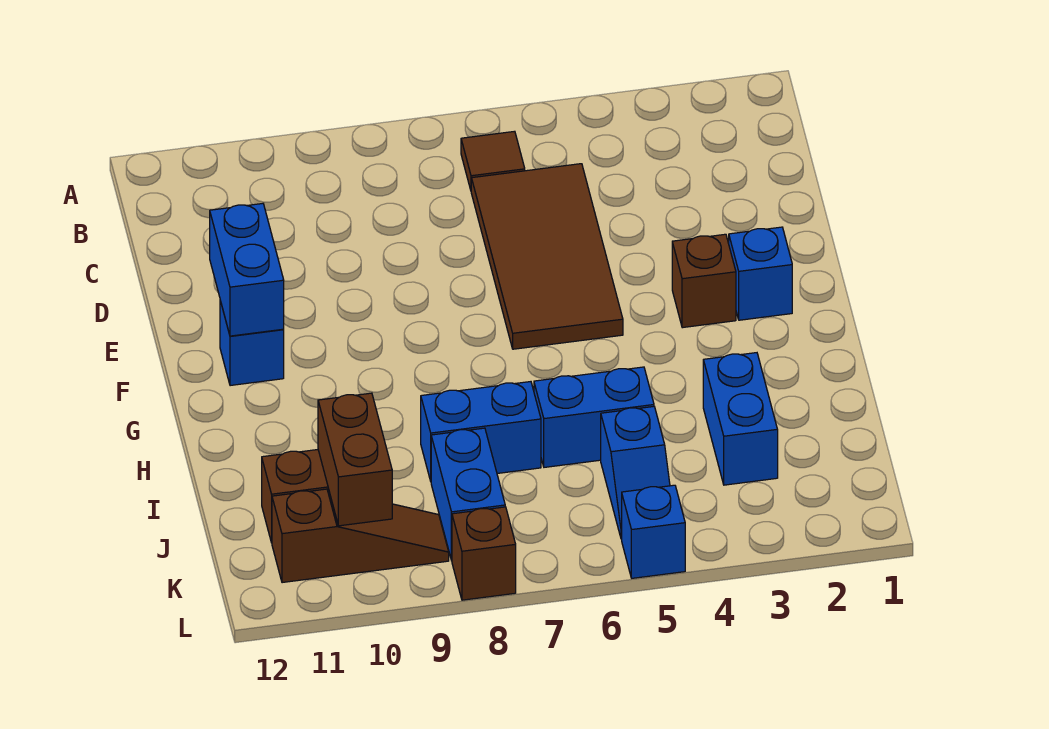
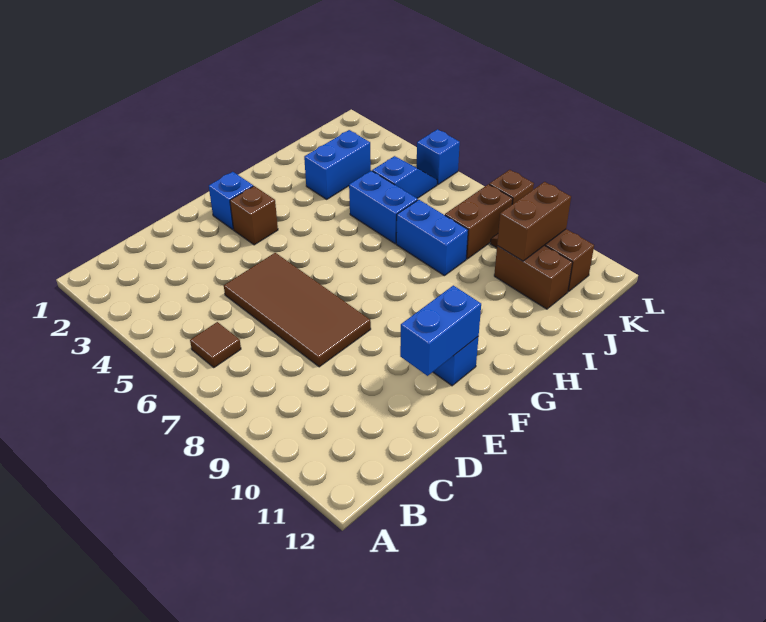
brown 2x4 tile [471,164,623,349] -> brown 2x4 tile turned to [224,253,371,367]
blue 1x2 brick [431,428,505,561] -> brown 1x2 brick [445,184,513,259]

